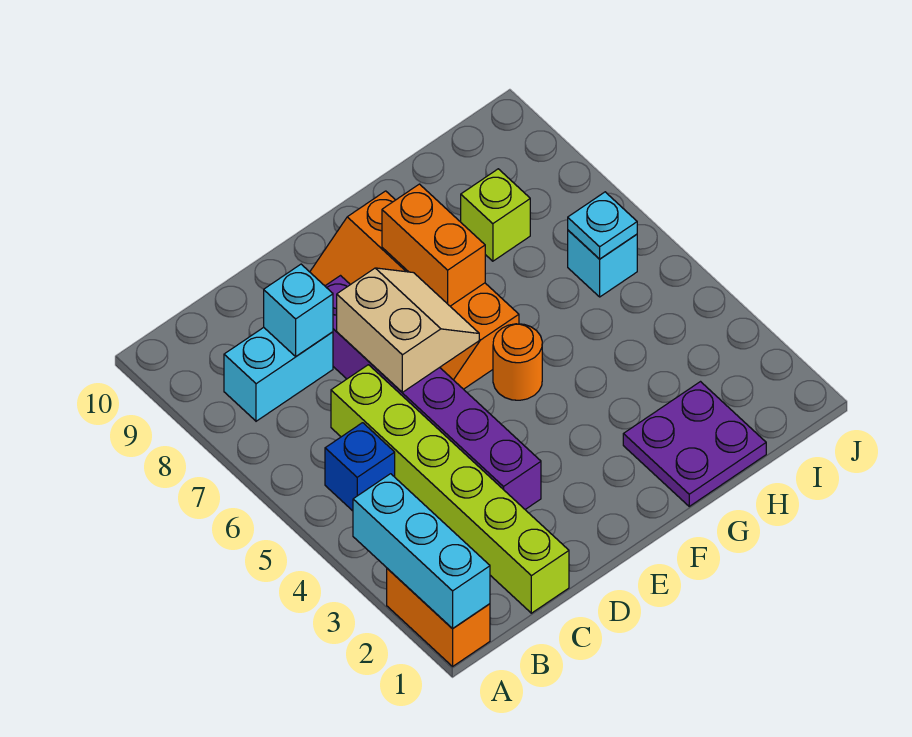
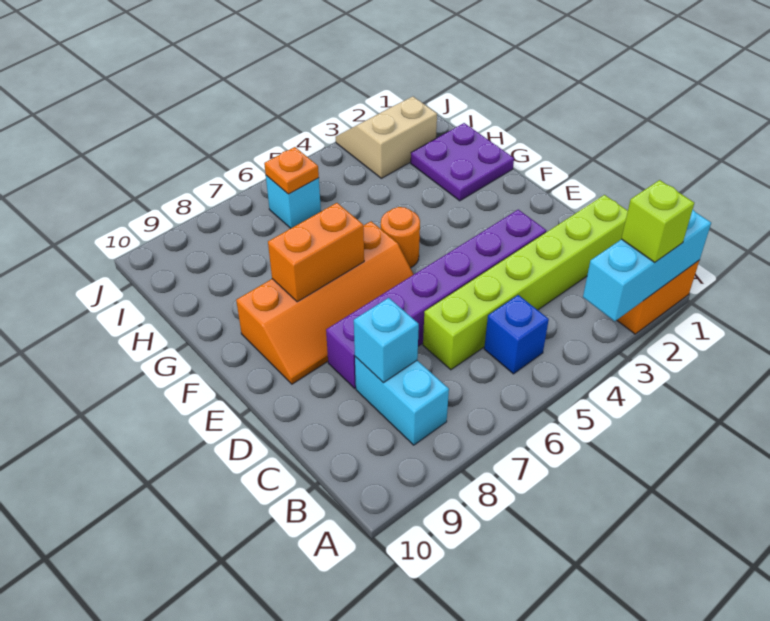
tan 2x2 slope [337,268,479,392] -> tan 2x2 slope moved to [336,97,437,178]
lime 1x1 brick [461,169,530,261] -> lime 1x1 brick moved to [621,180,694,263]
cyan 1x1 plate [568,192,637,259] -> orange 1x1 plate [264,147,319,194]

